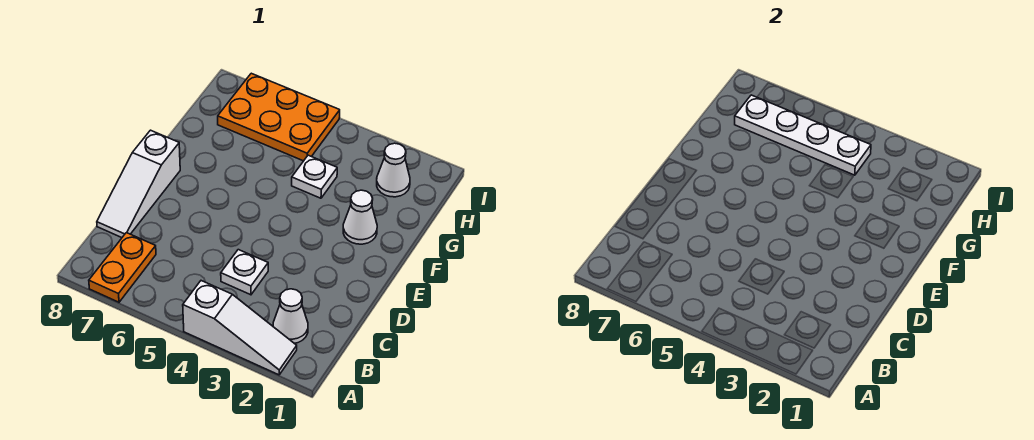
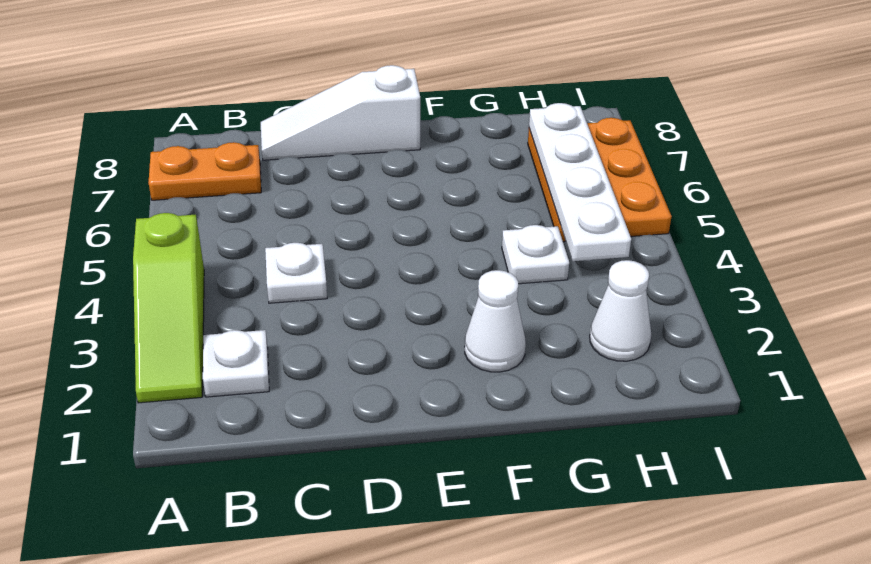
white 1x3 slope [183,281,297,375] -> lime 1x3 slope [133,213,204,403]
white 1x1 cone [273,289,308,343] -> white 1x1 plate [203,330,269,397]

